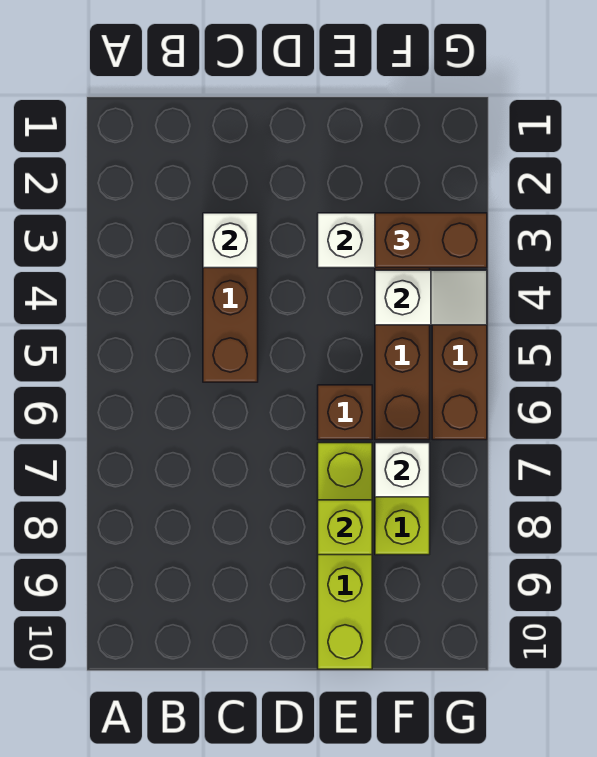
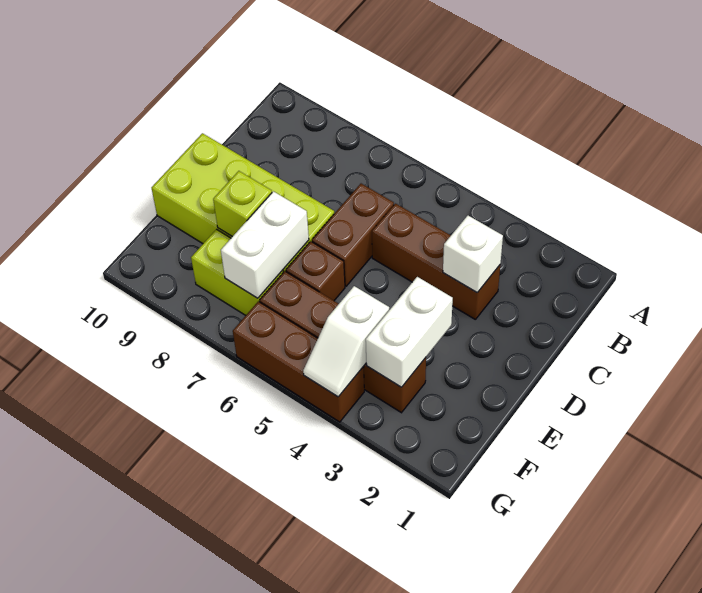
lime 1x4 brick [318,443,372,669] -> lime 2x4 brick [152,133,334,272]
brown 1x2 brick [375,213,487,268] -> brown 1x2 brick moved to [312,184,394,286]
white 1x1 brick [375,443,430,497] -> white 1x2 brick [221,191,309,298]

